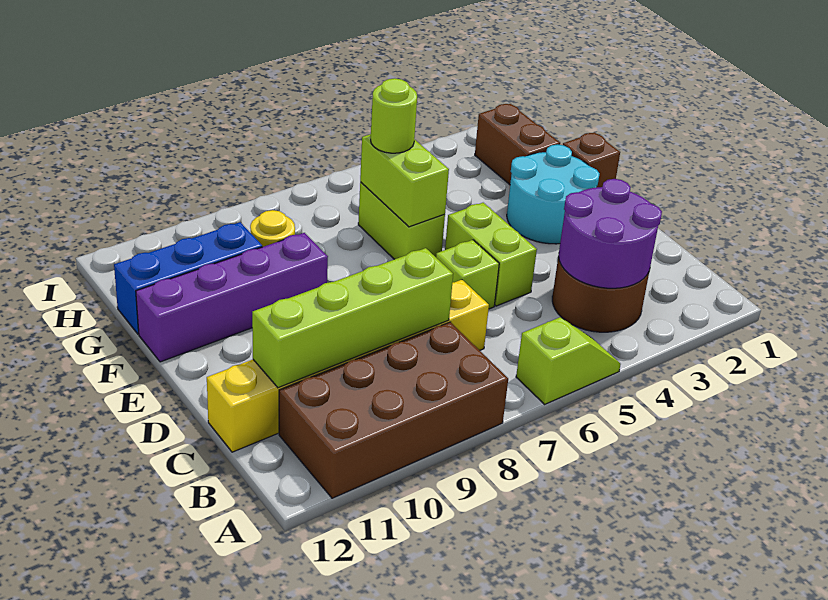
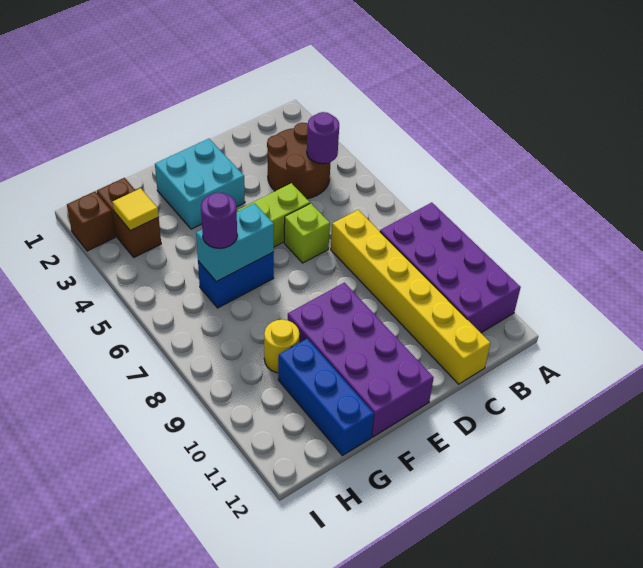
lime 1x2 slope [516,317,621,404] -> none
brown 2x4 brick [279,322,508,498] -> purple 2x4 brick [380,203,521,333]
purple 2x2 round brick [559,179,662,288] -> purple 1x1 round brick [307,112,339,164]
lime 1x4 brick [252,248,453,388] -> none
cyan 2x2 round brick [507,144,600,244] -> cyan 2x2 brick [155,139,245,229]
brown 1x1 brick [563,132,620,188] -> brown 1x1 brick moved to [67,191,115,251]
lime 1x2 brick [358,182,445,259] -> blue 1x2 brick [198,252,274,308]
lime 1x2 brick [360,134,449,227] -> cyan 1x2 brick [196,203,274,282]
purple 1x4 brick [136,233,328,362] -> purple 2x4 brick [288,283,434,437]
brown 1x2 brick [475,104,560,185] -> brown 1x2 brick turned to [97,178,161,257]
lime 1x1 round brick [371,78,417,153] -> purple 1x1 round brick [201,192,237,248]
none -> yellow 1x1 tile [112,188,159,231]

